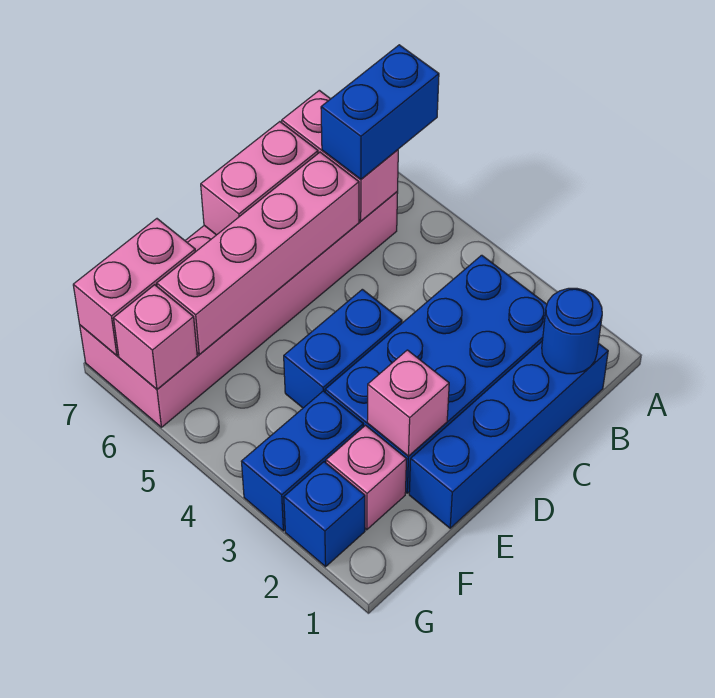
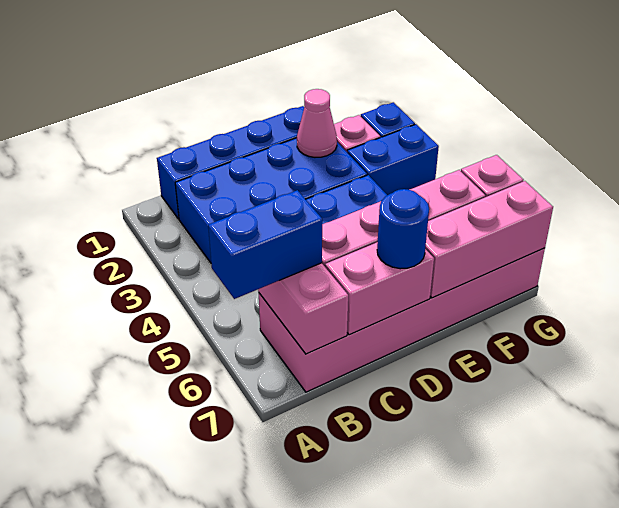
blue 1x1 round brick [542,288,602,374] -> blue 1x1 round brick moved to [377,189,429,269]
pink 1x1 brick [367,350,449,456] -> pink 1x1 cone [297,89,337,157]
pink 1x2 brick [73,219,195,356] -> pink 1x3 brick [425,181,553,298]

